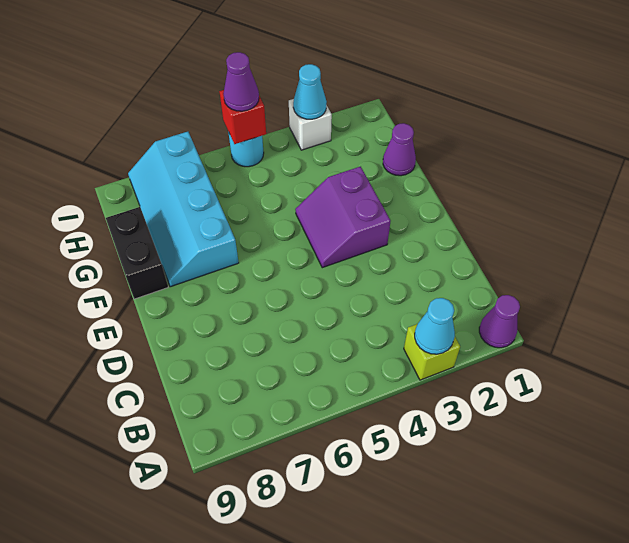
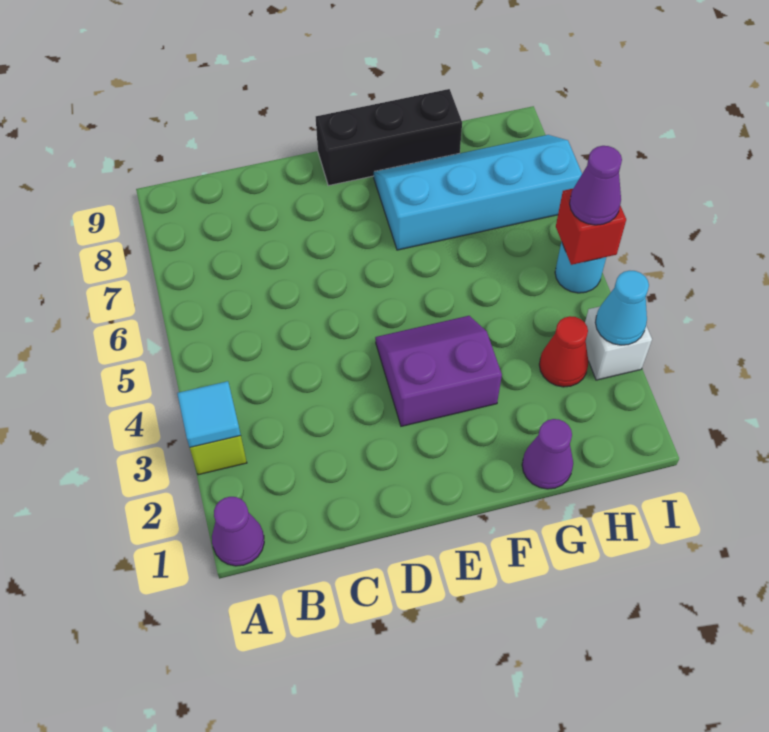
cyan 1x1 cone [415,298,455,354] -> cyan 1x1 tile [177,381,241,447]
black 1x2 brick [106,207,168,299] -> black 1x3 brick [316,89,462,186]
none -> red 1x1 cone [539,316,589,387]

